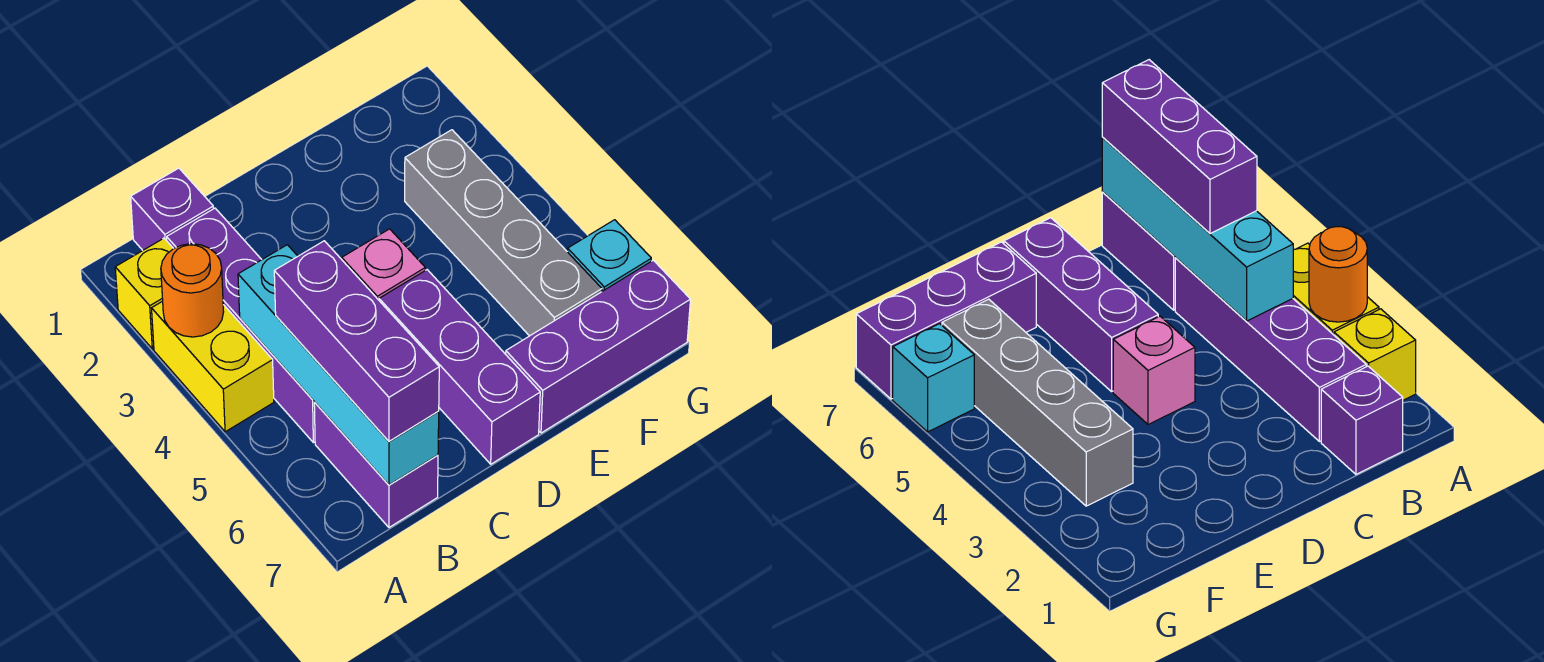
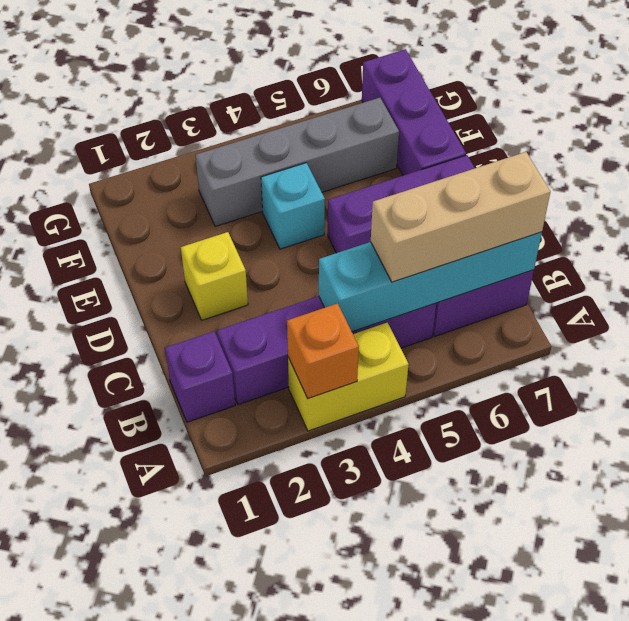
yellow 1x1 brick [115,238,174,349] -> yellow 1x1 brick moved to [181,232,248,320]
orange 1x1 round brick [161,244,224,337] -> orange 1x1 brick [287,303,359,399]
purple 1x3 brick [274,241,439,441] -> tan 1x3 brick [371,152,550,282]
pink 1x1 brick [342,229,425,300] -> none
cyan 1x1 brick [567,220,651,291] -> cyan 1x1 brick moved to [261,163,325,249]

